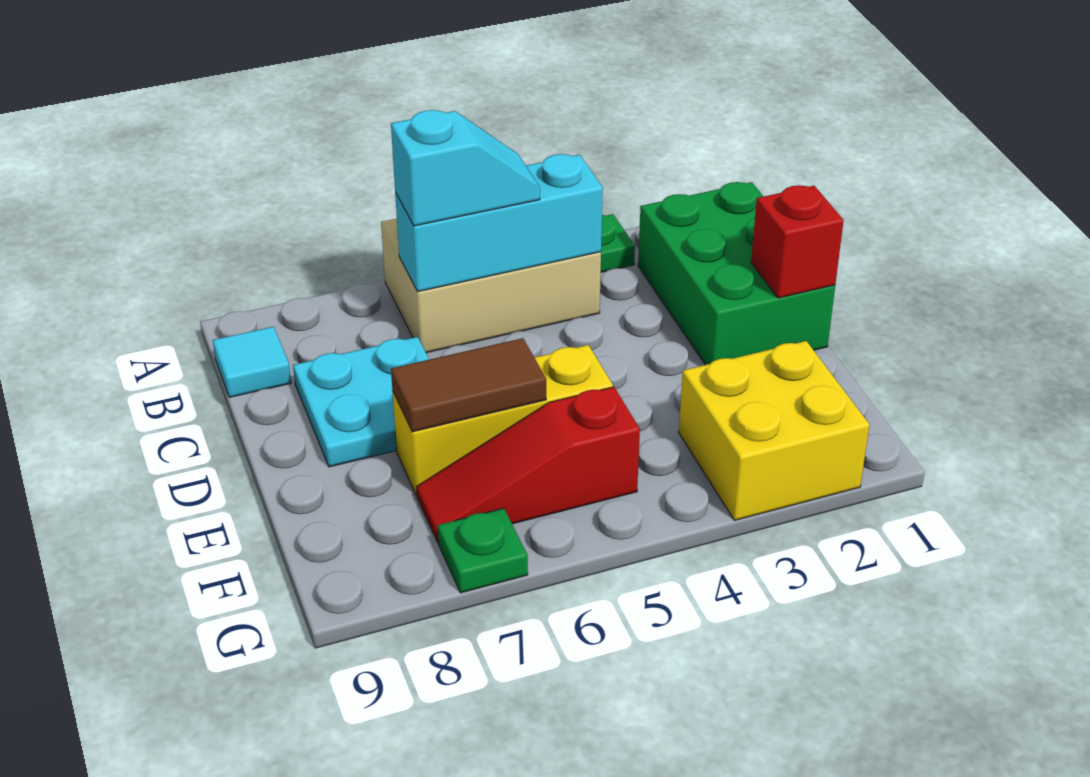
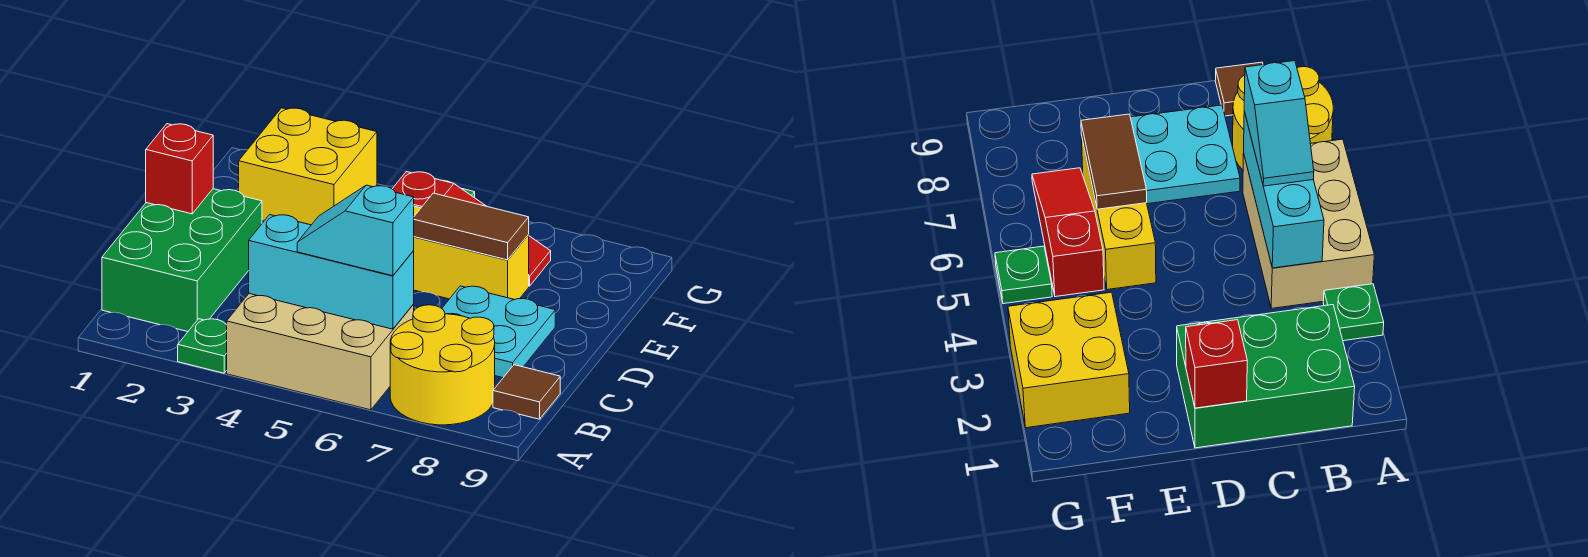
none -> yellow 2x2 round brick [390,305,495,425]
cyan 1x1 tile [213,327,291,397] -> brown 1x1 tile [493,365,560,419]
green 1x1 plate [438,508,528,593] -> green 1x1 plate moved to [995,246,1052,304]

